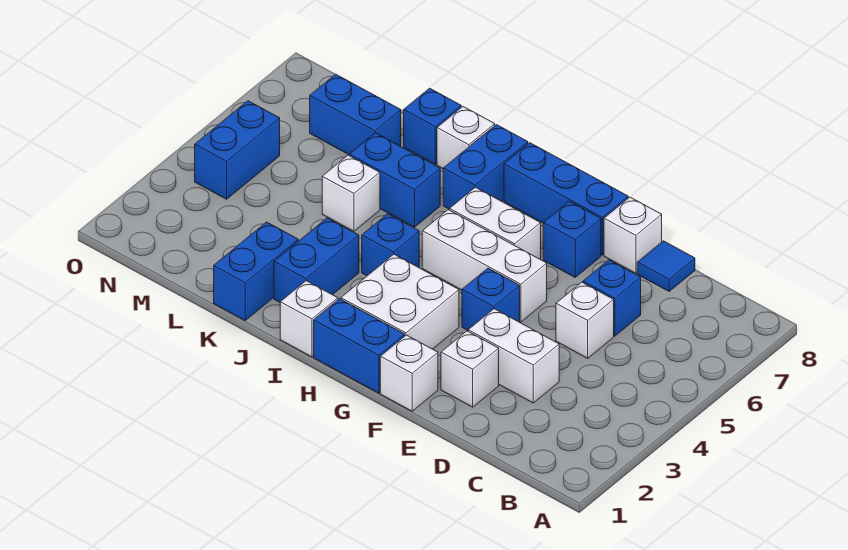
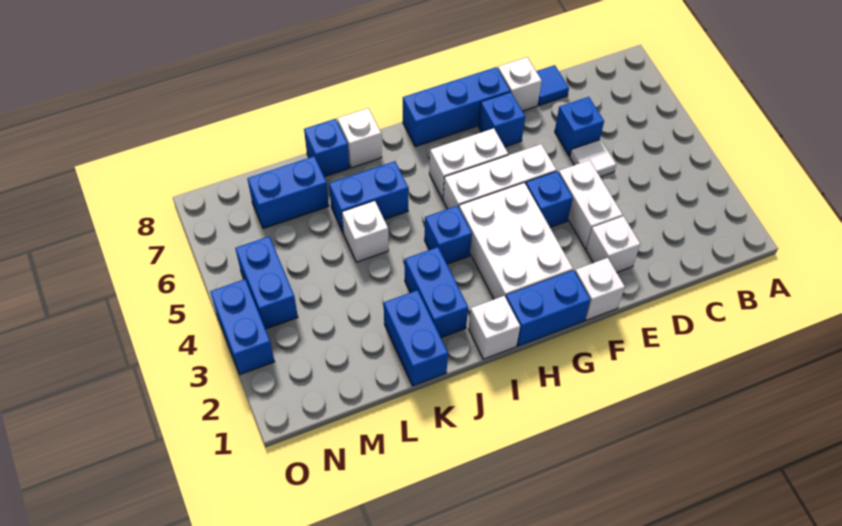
white 1x2 brick [468,309,559,403] -> white 1x2 brick turned to [558,160,623,249]
white 1x1 brick [556,282,614,358] -> white 1x1 tile [570,140,616,177]
white 2x2 brick [341,254,459,349] -> white 2x3 brick [459,183,573,299]
blue 1x2 brick [443,125,528,209] -> blue 1x2 brick moved to [210,279,275,374]

